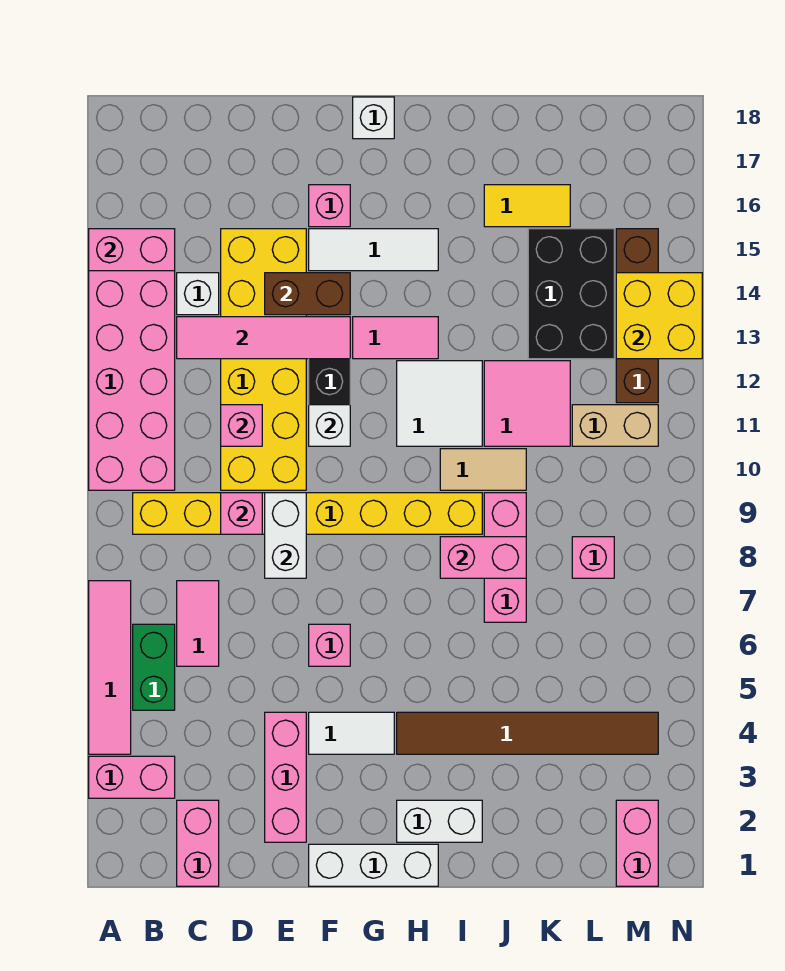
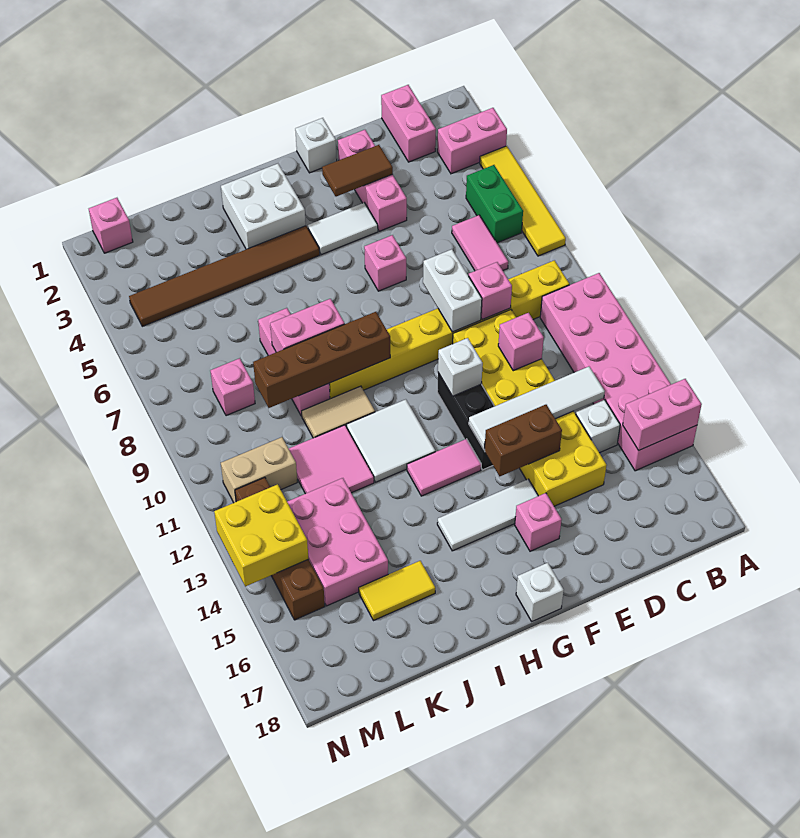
pink 1x4 tile [89,581,131,754] -> yellow 1x4 tile [480,146,566,256]
pink 1x4 tile [177,317,350,359] -> white 1x4 tile [469,367,605,449]
none -> brown 1x2 tile [322,145,393,197]
white 1x3 brick [309,844,438,886] -> white 1x1 brick [295,118,337,173]
white 1x2 brick [397,800,482,842] -> white 2x2 brick [221,164,306,249]
none -> brown 1x4 brick [253,312,390,408]
black 2x3 brick [528,229,614,359] -> pink 2x3 brick [287,478,388,606]
pink 1x2 brick [616,800,658,886] -> pink 1x1 brick [89,198,133,253]

